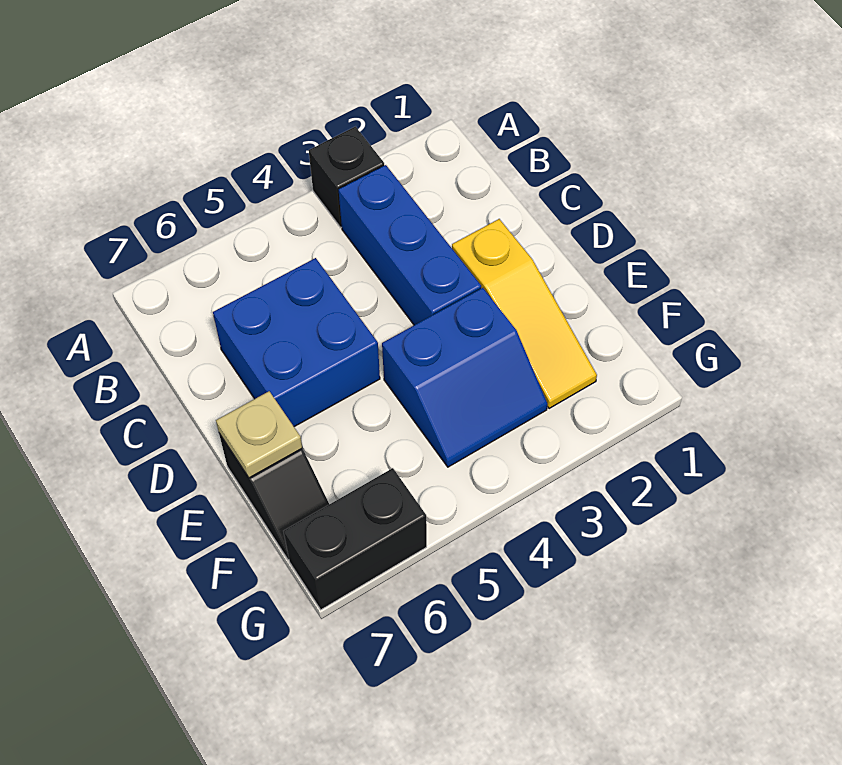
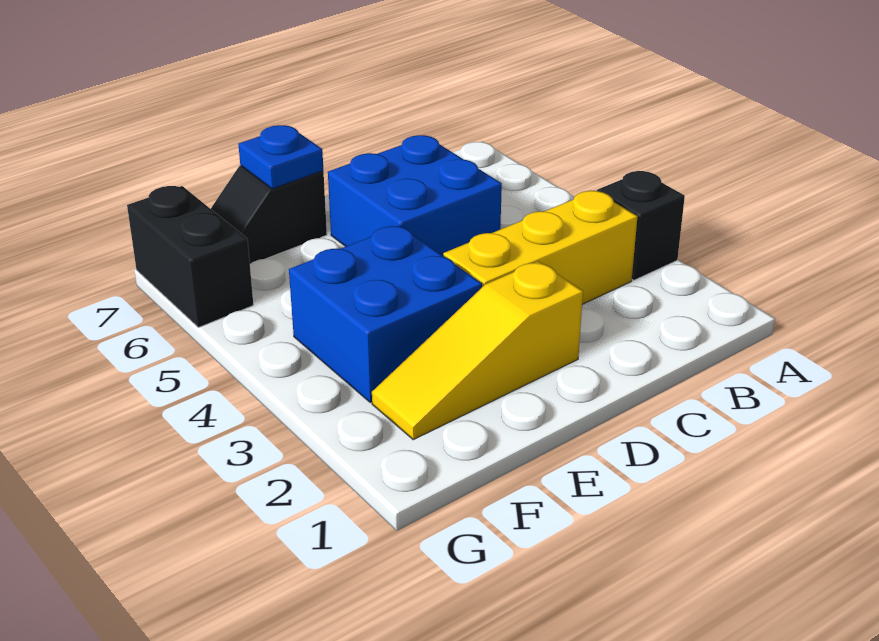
blue 1x3 brick [339,165,481,325] -> yellow 1x3 brick [443,191,638,304]
blue 2x2 slope [382,288,547,467] -> blue 2x2 brick [289,225,482,403]
tan 1x1 plate [216,391,302,478] -> blue 1x1 plate [238,125,323,189]

